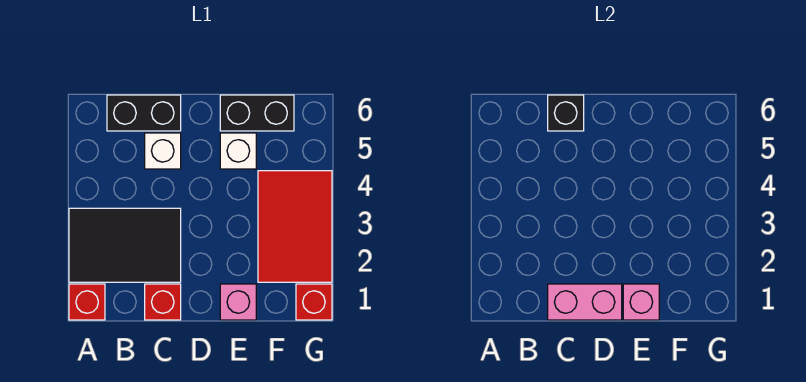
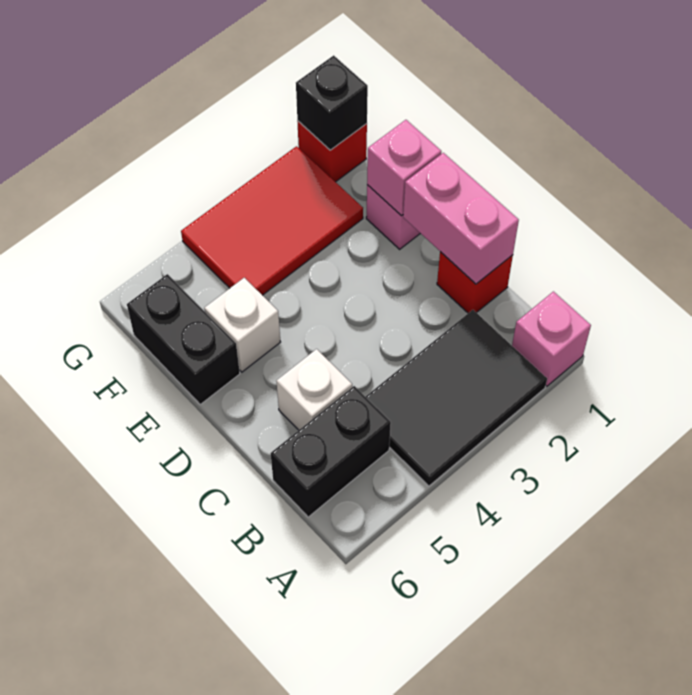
red 1x1 brick [69,284,105,320] -> pink 1x1 brick [512,292,591,386]
black 2x3 tile [69,208,181,282] -> black 2x3 tile turned to [365,310,547,486]
black 1x2 brick [107,95,181,131] -> black 1x2 brick turned to [271,386,391,517]
black 1x1 brick [548,95,584,131] -> black 1x1 brick moved to [296,55,368,150]

